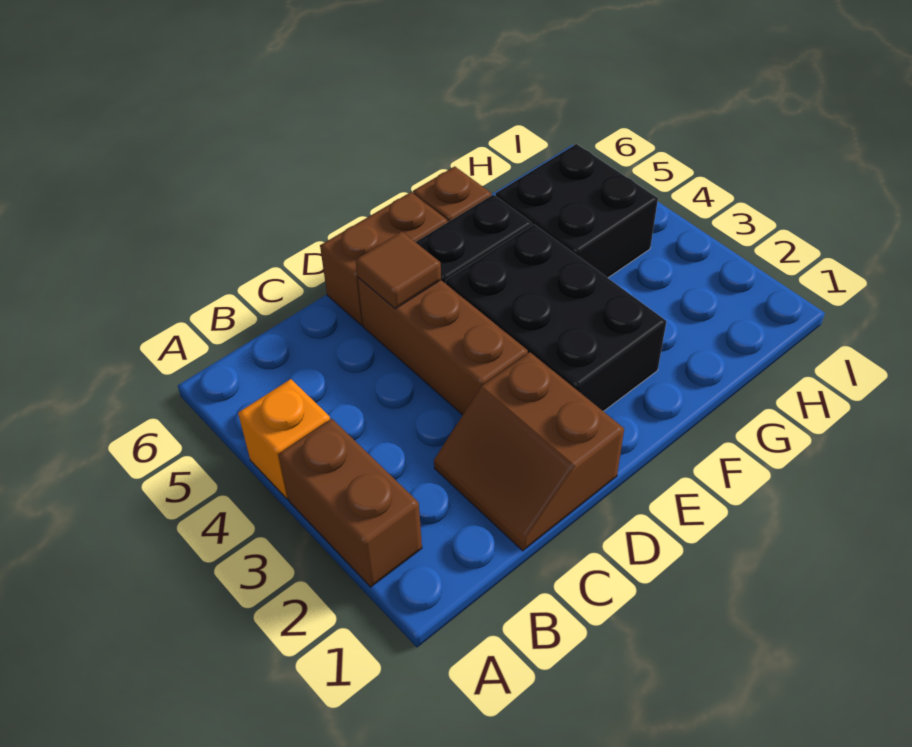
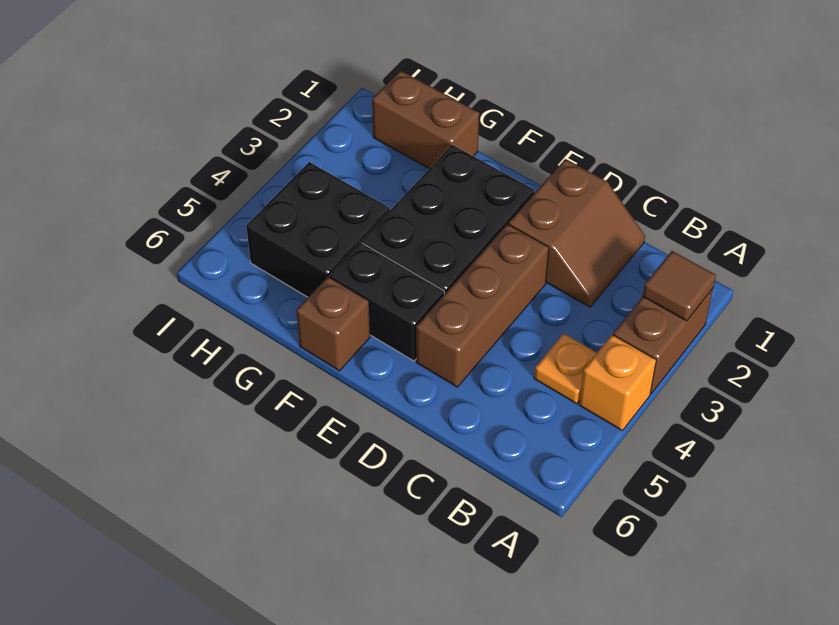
none -> orange 1x1 plate [534,333,597,404]
brown 1x1 tile [356,232,441,309] -> brown 1x1 tile moved to [643,251,716,321]
brown 1x2 brick [320,192,447,325] -> brown 1x2 brick moved to [372,70,479,169]

